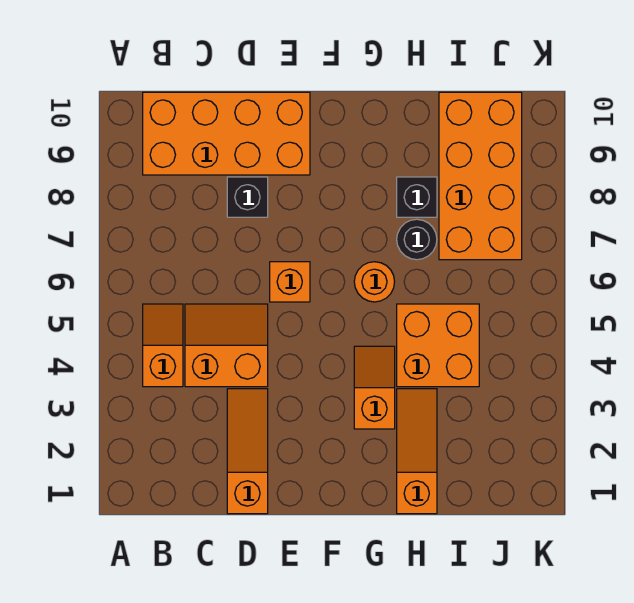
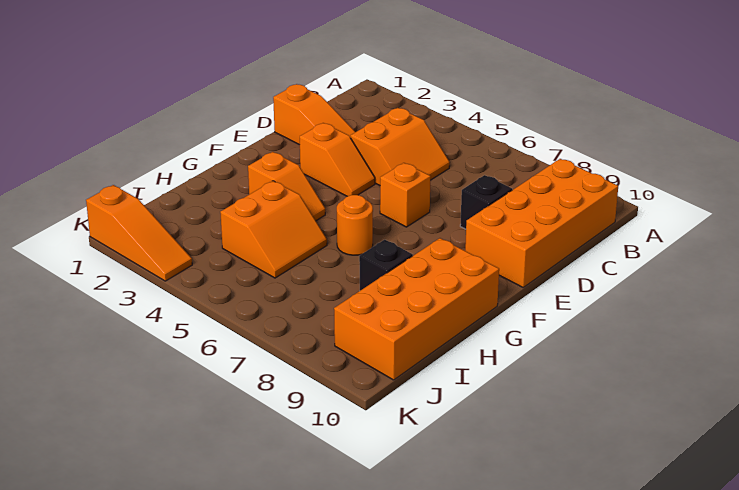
orange 1x2 slope [143,304,183,387] -> orange 1x2 slope moved to [300,123,375,196]
orange 1x3 slope [397,389,437,514] -> orange 1x3 slope moved to [86,185,192,281]
orange 2x2 brick [397,304,479,387] -> orange 2x2 slope [220,181,327,278]
black 1x1 round brick [397,219,437,260] -> none
orange 2x4 brick [439,92,522,260] -> orange 2x4 brick turned to [334,238,499,380]

